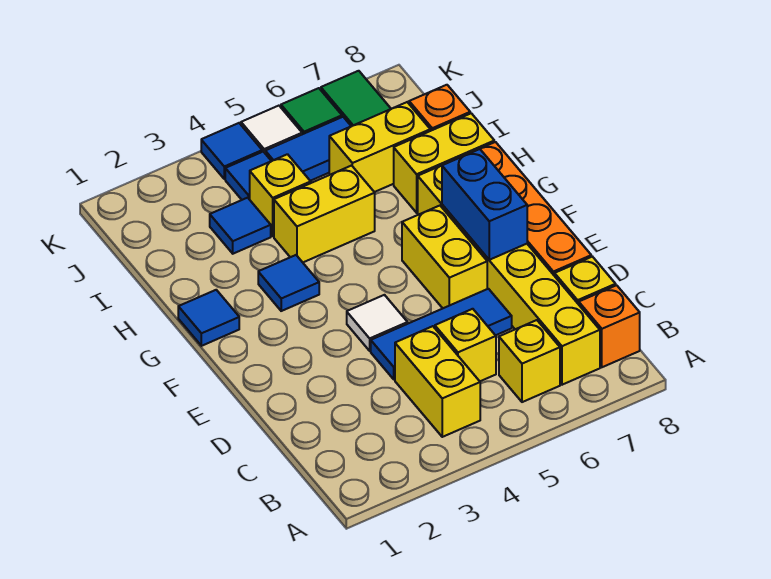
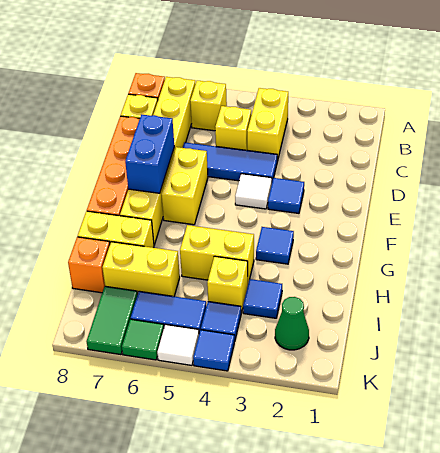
blue 1x1 tile [178,290,239,346] -> blue 1x1 tile moved to [268,178,304,213]
none -> green 1x1 cone [275,297,309,350]

